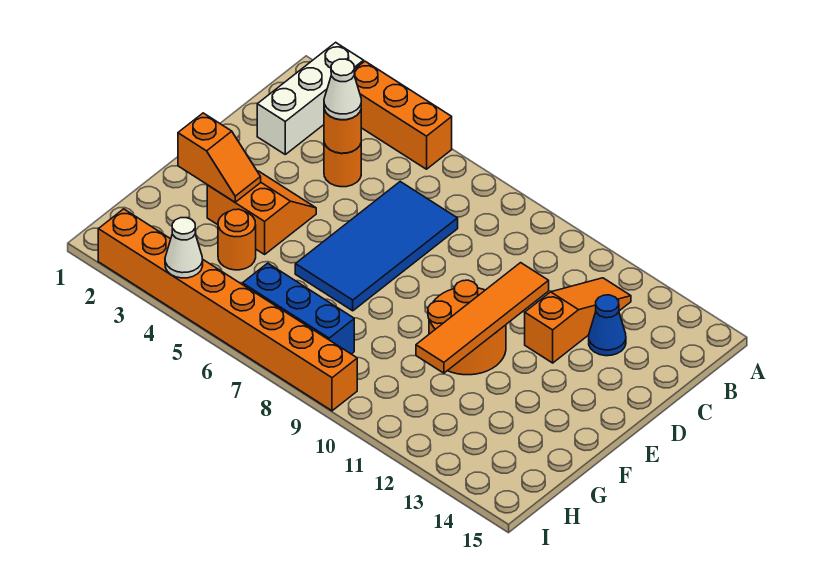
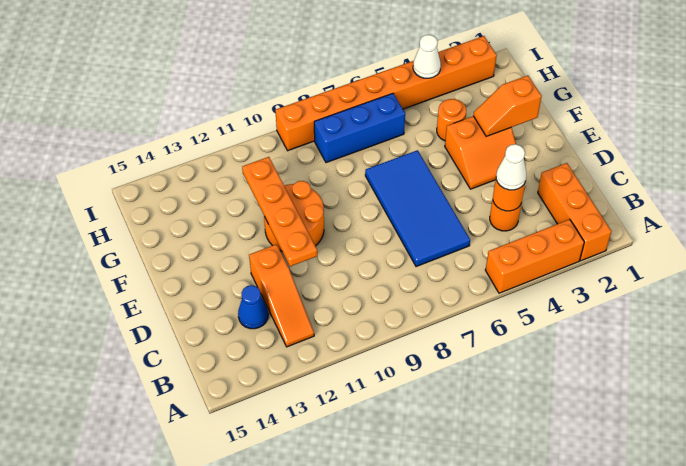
white 1x3 brick [257,42,364,154] -> orange 1x3 brick [538,163,611,261]
orange 1x4 tile [416,263,549,373] -> orange 1x4 plate [242,157,317,266]

